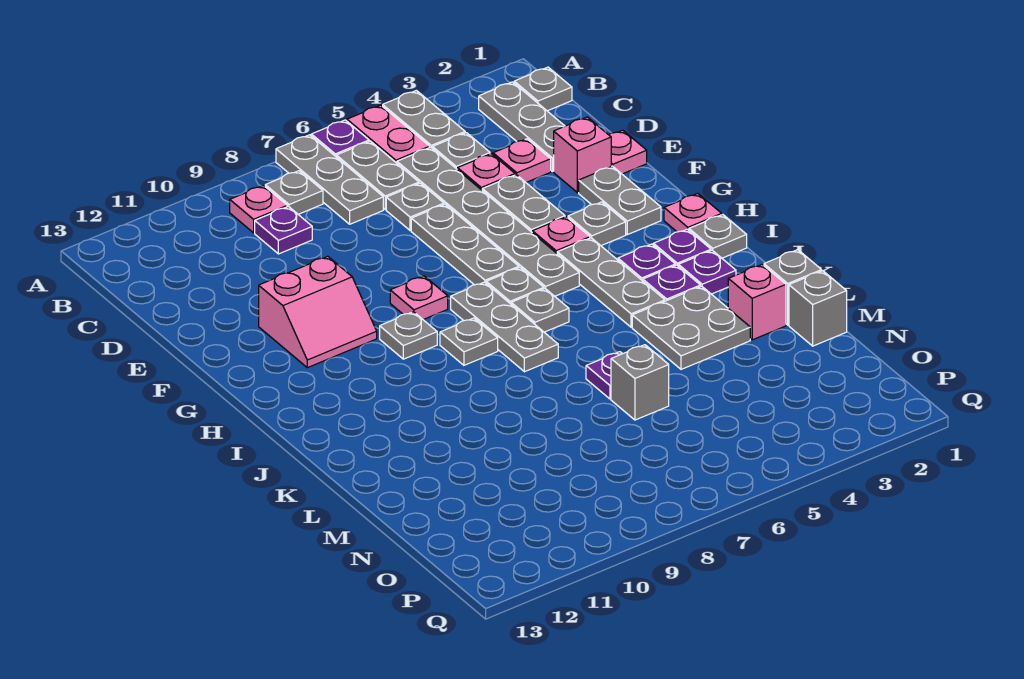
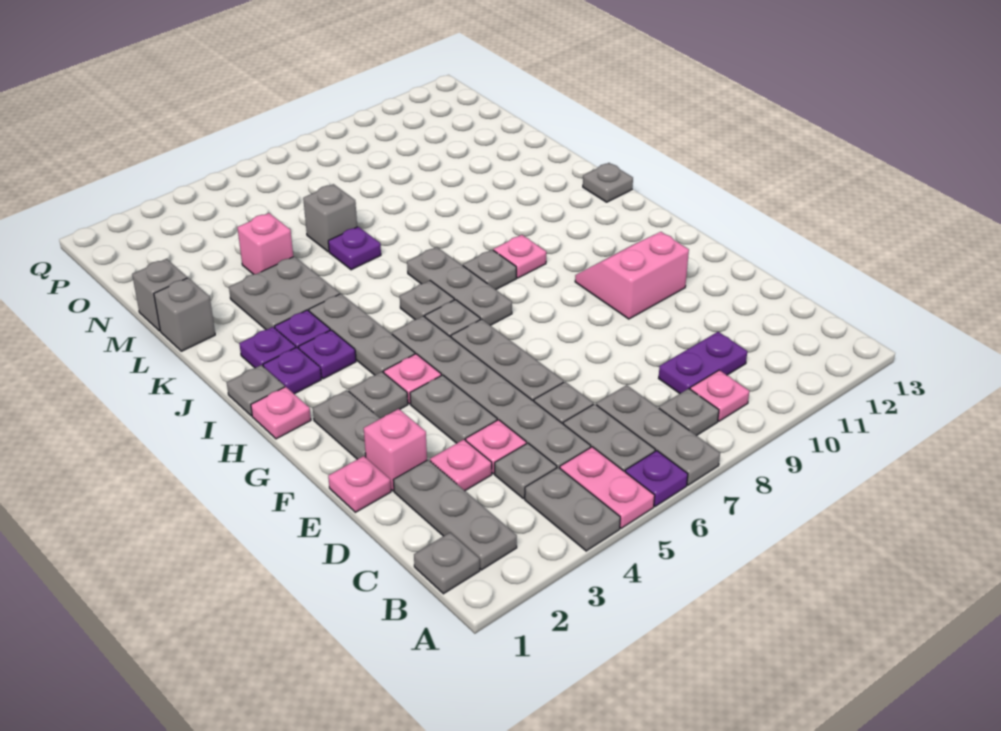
purple 1x1 plate [255,207,312,254] -> purple 1x2 plate [659,332,747,393]
pink 1x1 plate [390,276,448,320] -> pink 1x1 plate moved to [493,235,546,278]
grey 1x1 plate [380,312,437,359] -> grey 1x1 plate moved to [583,163,633,202]
pink 1x1 brick [728,265,786,340] -> pink 1x1 brick moved to [237,213,293,274]

